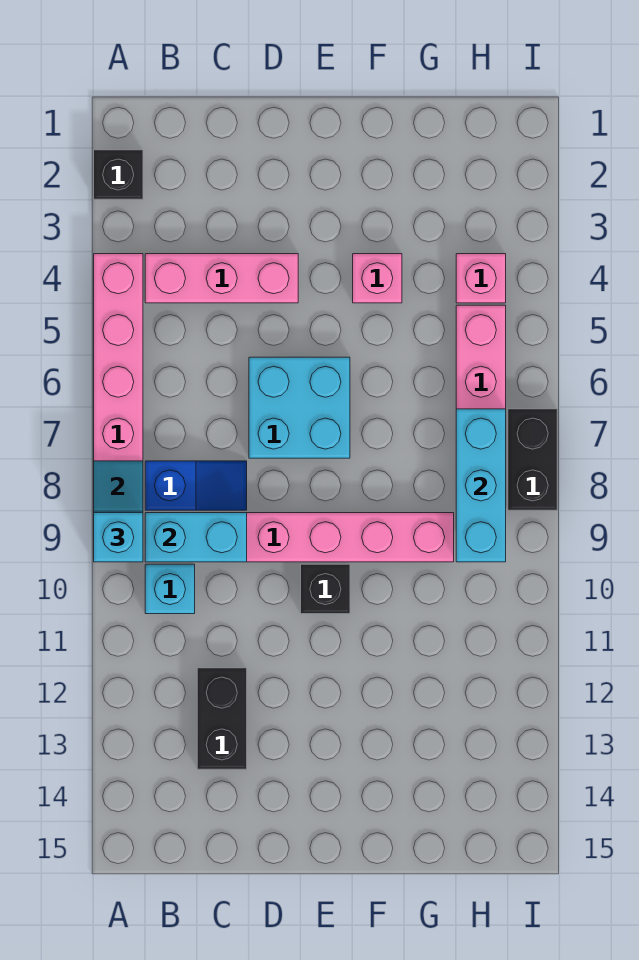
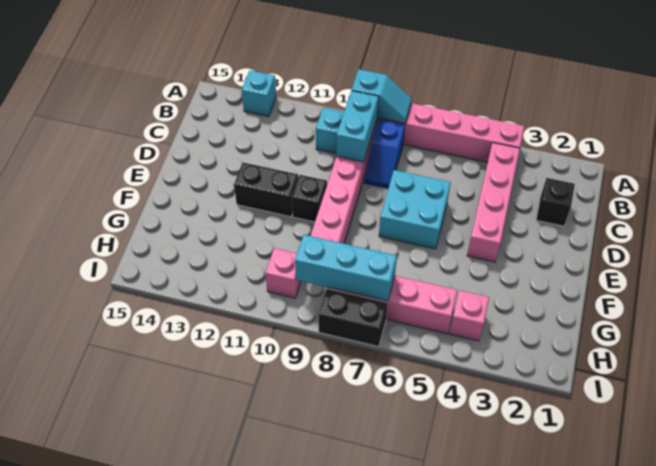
black 1x1 brick [94,150,143,199] -> black 1x1 brick moved to [536,178,575,226]
cyan 1x1 brick [94,513,143,562] -> cyan 1x1 brick moved to [242,71,276,117]
pink 1x3 brick [145,254,298,303] -> pink 1x4 brick [467,143,520,262]
black 1x2 brick [197,668,247,769] -> black 1x2 brick moved to [234,162,298,217]
pink 1x1 brick [353,254,402,303] -> pink 1x1 brick moved to [265,248,301,298]

